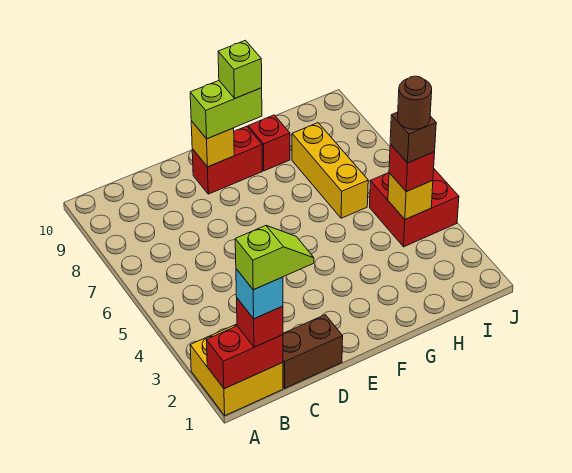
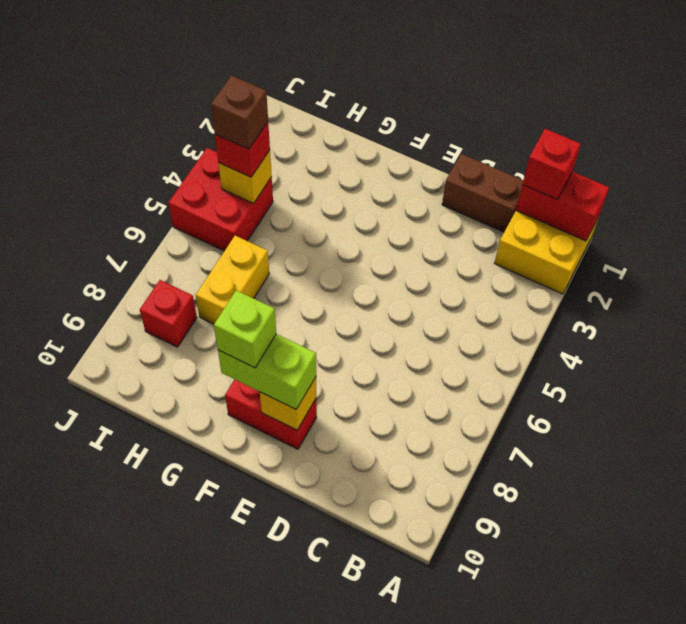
cyan 1x1 brick [236,269,283,319] -> none
lime 1x2 slope [235,226,314,290] -> none
red 1x1 brick [248,115,290,171] -> red 1x1 brick moved to [140,280,197,347]
yellow 1x3 brick [292,123,368,218] -> yellow 1x2 brick [196,236,269,324]
brown 1x1 round brick [398,76,432,129] -> none

